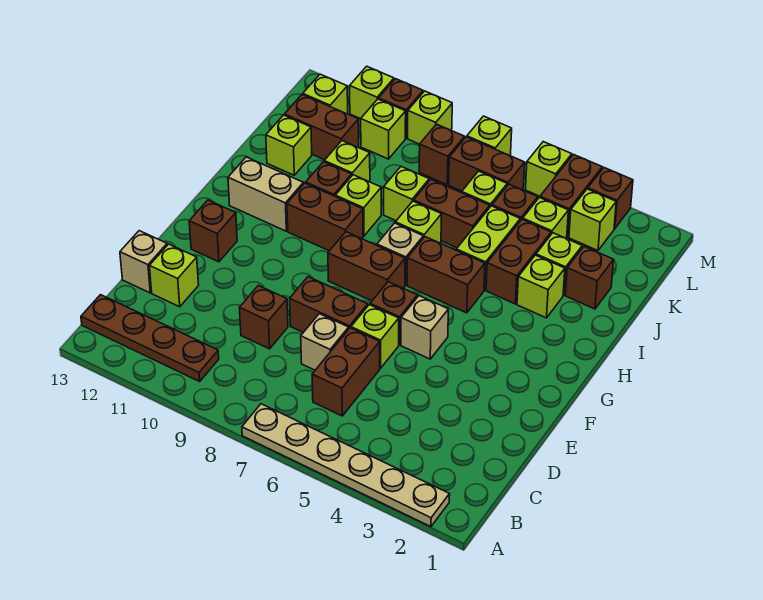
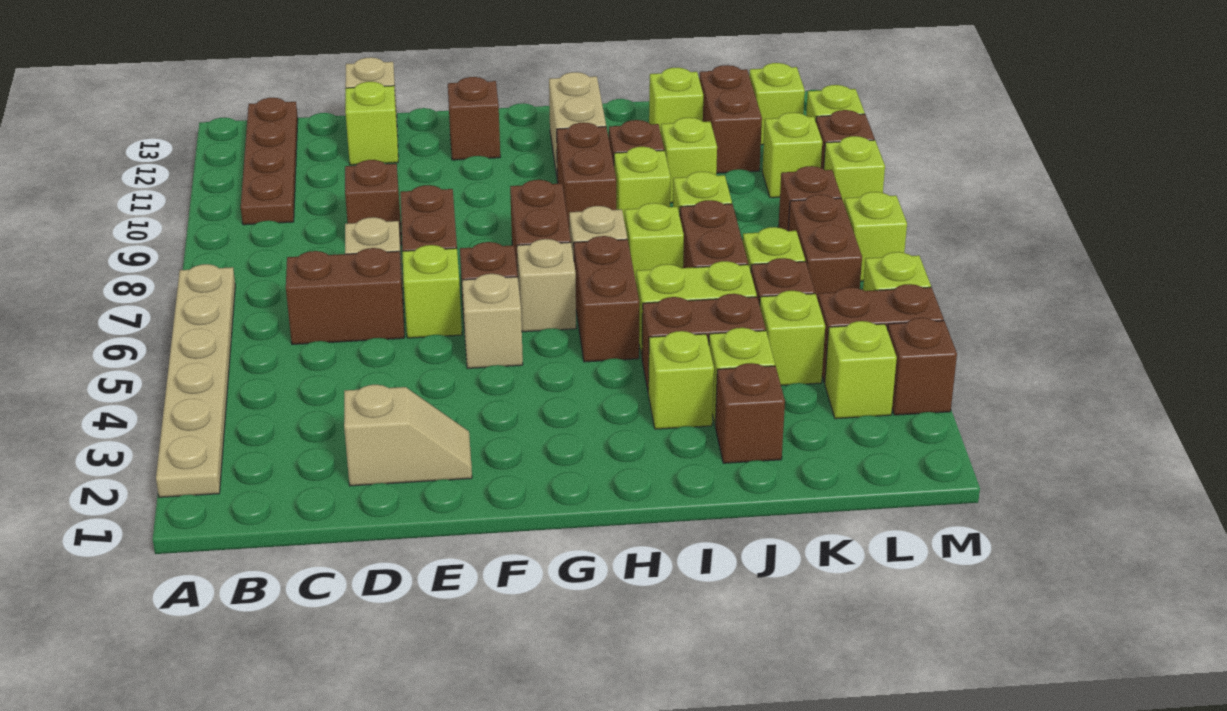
none -> tan 1x2 slope [344,385,472,486]
none -> tan 1x1 brick [517,239,576,332]

